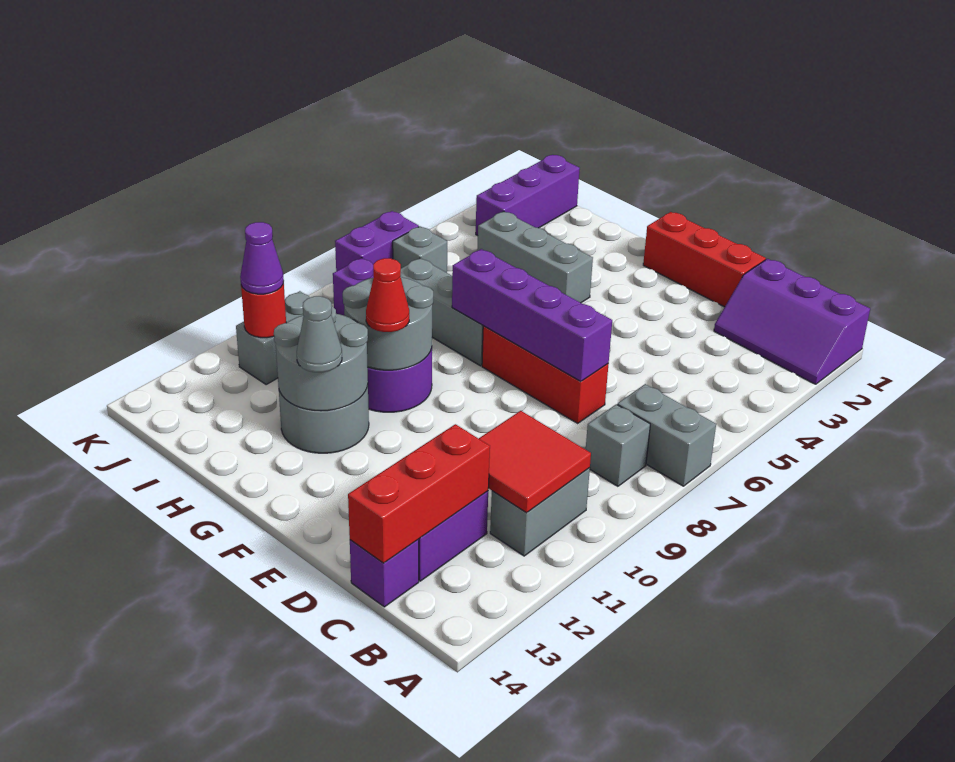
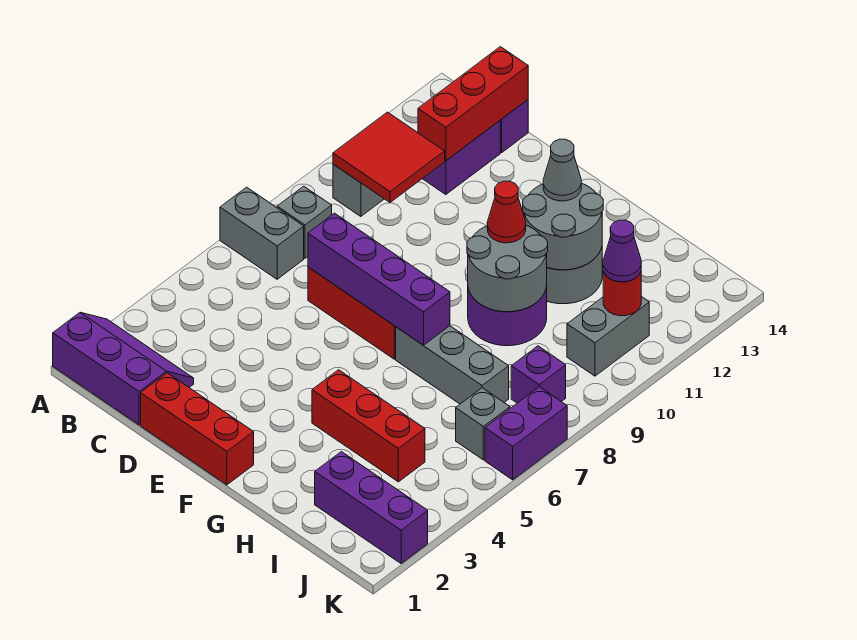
grey 1x3 brick [477,211,593,303] -> red 1x3 brick [312,370,425,482]
purple 1x3 brick [476,155,580,236] -> purple 1x3 brick turned to [315,452,428,563]

